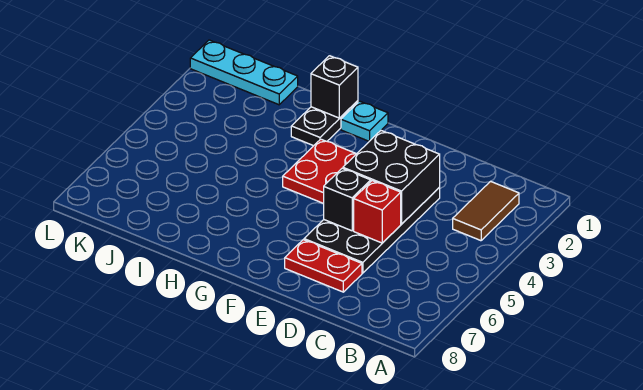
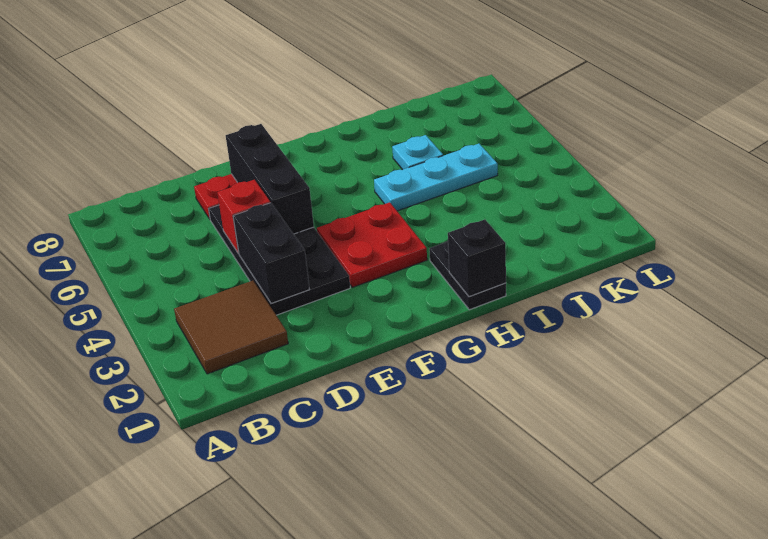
brown 1x2 tile [453,181,519,241] -> brown 2x2 tile [174,281,288,374]
black 2x2 brick [343,131,440,224] -> black 1x2 brick [233,203,309,303]
black 1x1 brick [324,168,371,231] -> black 1x3 brick [226,124,314,234]
cyan 1x1 plate [341,101,388,141] -> cyan 1x1 plate moved to [392,135,443,170]
cyan 1x3 plate [190,40,298,105] -> cyan 1x3 plate moved to [374,144,498,211]

